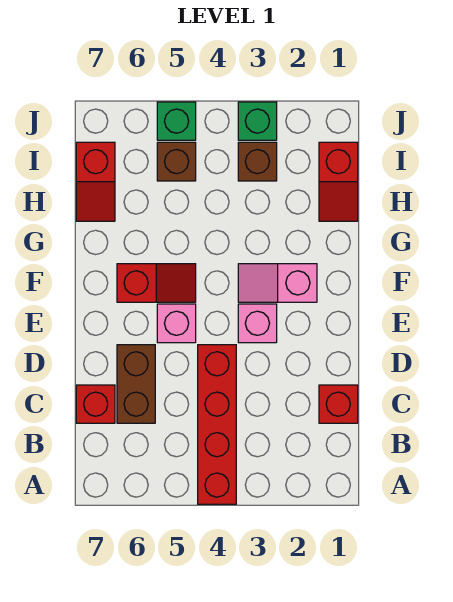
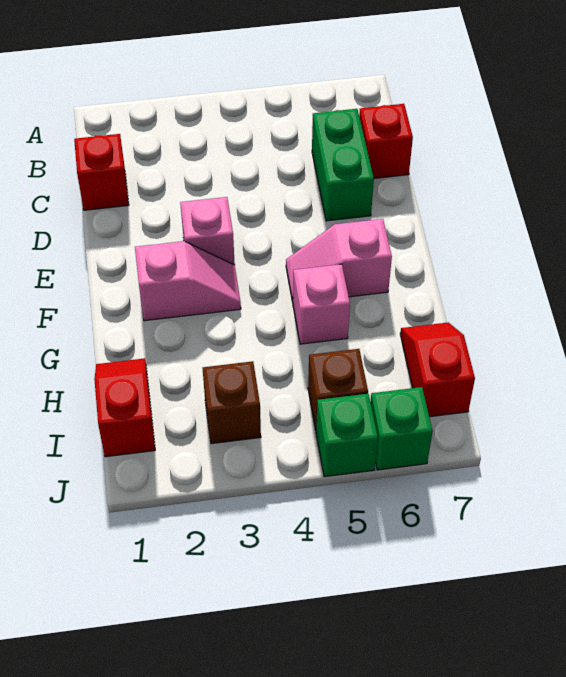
red 1x4 brick [198,345,236,504] -> none
brown 1x2 brick [117,345,155,423] -> green 1x2 brick [312,109,374,221]
pink 1x1 brick [157,304,196,343] -> pink 1x1 brick moved to [293,264,350,344]
red 1x2 slope [117,264,196,302] -> pink 1x2 slope [286,219,392,302]
green 1x1 brick [238,102,277,140] -> green 1x1 brick moved to [370,387,433,470]

